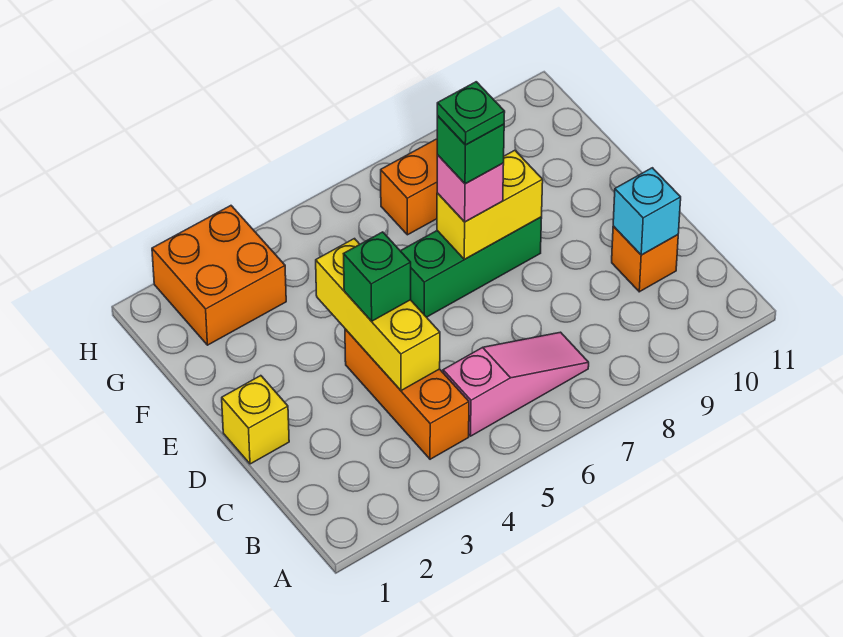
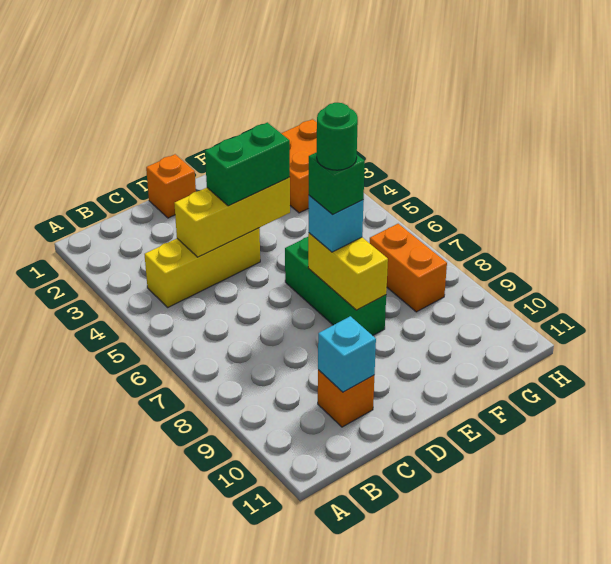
orange 1x3 brick [345,329,469,459] -> yellow 1x3 brick [145,228,260,307]
pink 1x3 slope [443,332,589,436] -> none
yellow 1x1 brick [222,376,289,464] -> orange 1x1 brick [146,154,196,218]
green 1x1 brick [344,232,411,321] -> green 1x2 brick [205,122,290,206]
pink 1x1 brick [437,155,504,222] -> cyan 1x1 brick [309,195,364,252]
green 1x1 plate [437,82,505,145] -> green 1x1 round brick [317,103,358,170]

